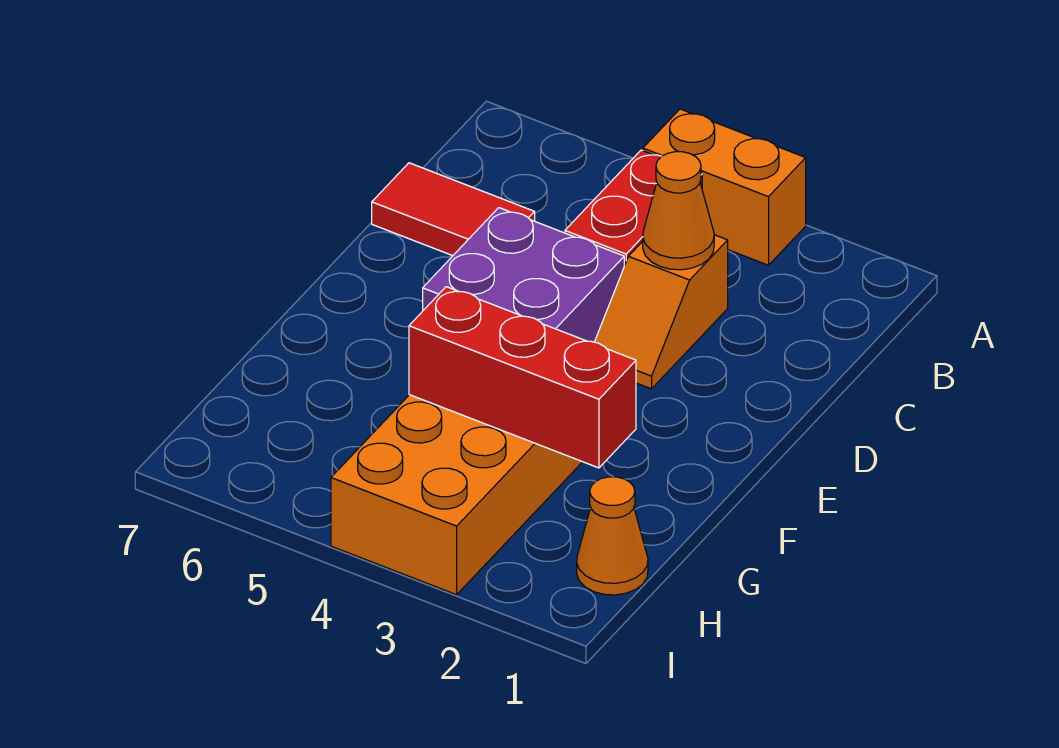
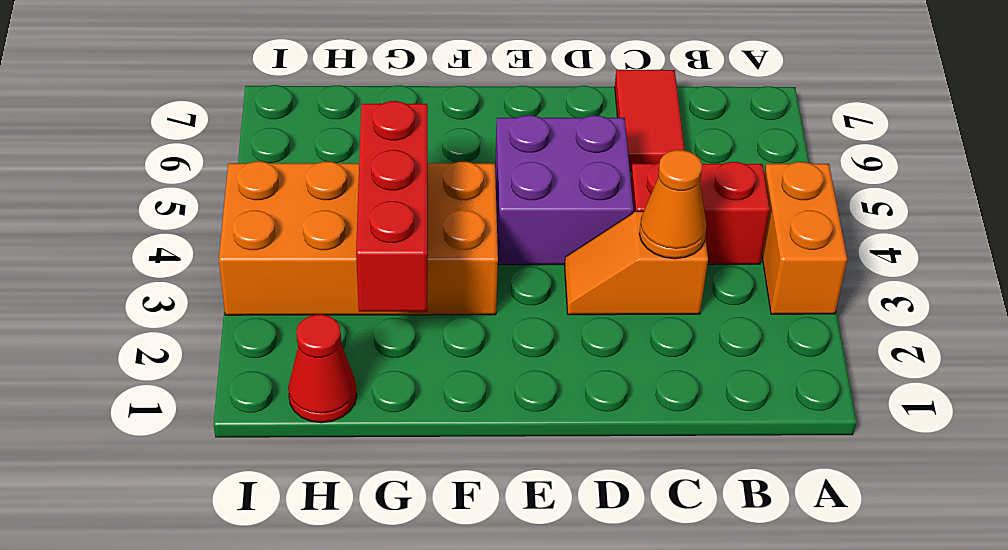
orange 1x1 cone [577,477,648,595] -> red 1x1 cone [288,315,357,423]

